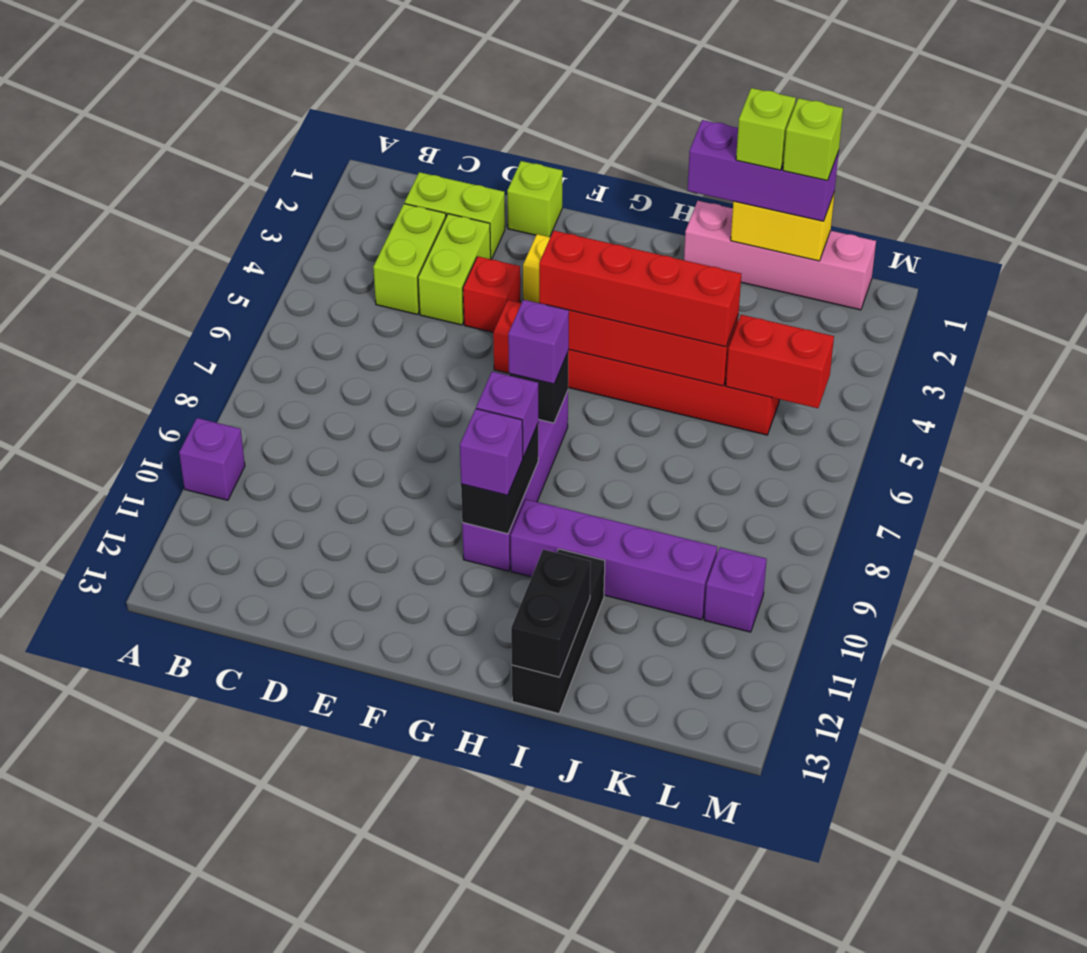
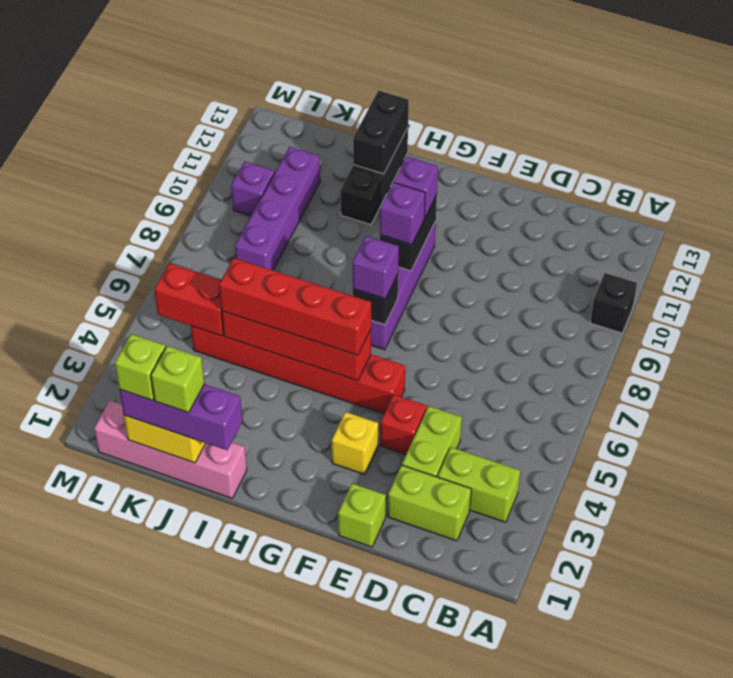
purple 1x1 brick [179,418,245,500] -> black 1x1 brick [590,273,637,333]
lime 1x2 brick [373,204,446,315] -> lime 1x2 brick turned to [438,447,520,522]
purple 1x4 brick [511,499,717,620] -> purple 1x4 brick turned to [235,147,320,270]

